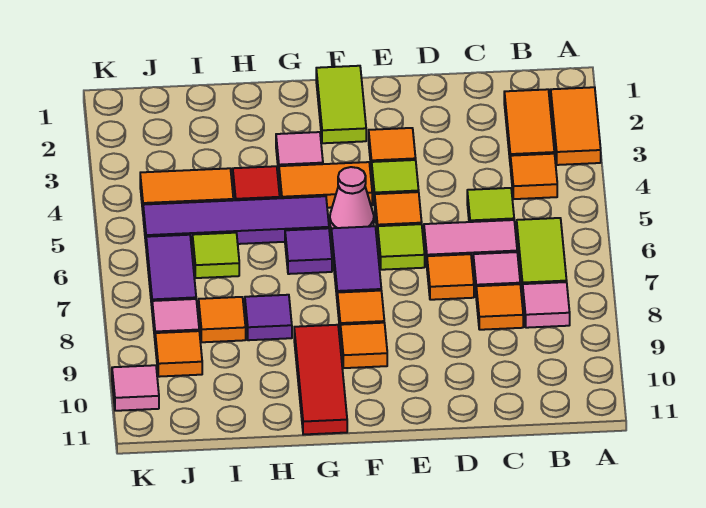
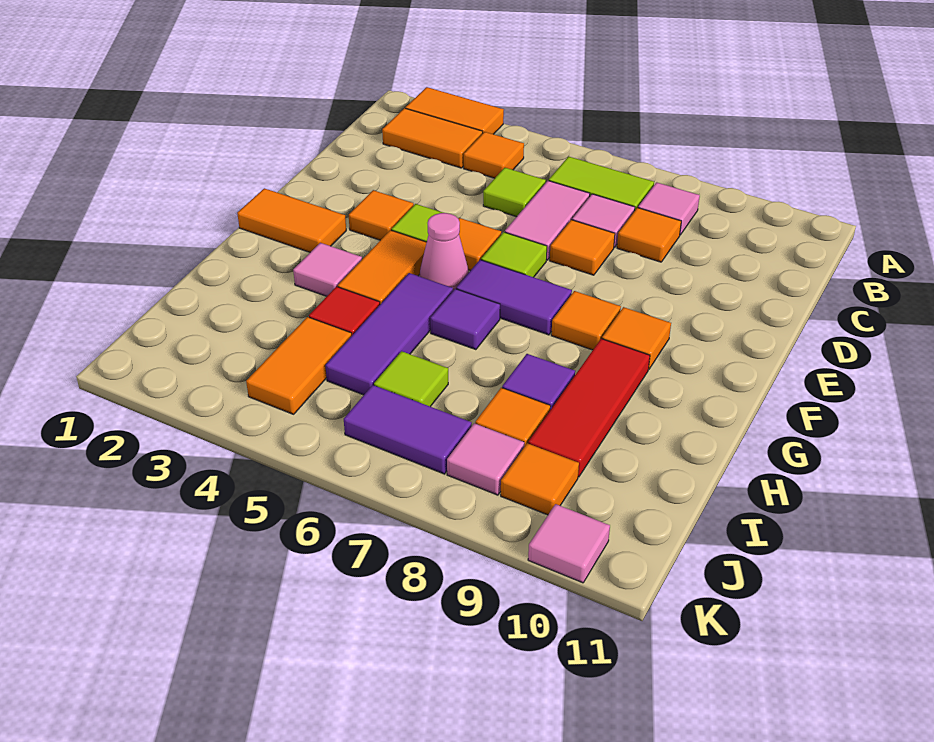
lime 1x2 tile [316,66,366,143] -> orange 1x2 tile [237,188,346,252]
purple 1x4 tile [143,196,329,246] -> purple 1x3 tile [325,273,453,395]
red 1x3 tile [294,325,347,435] -> red 1x3 tile turned to [528,339,650,477]

